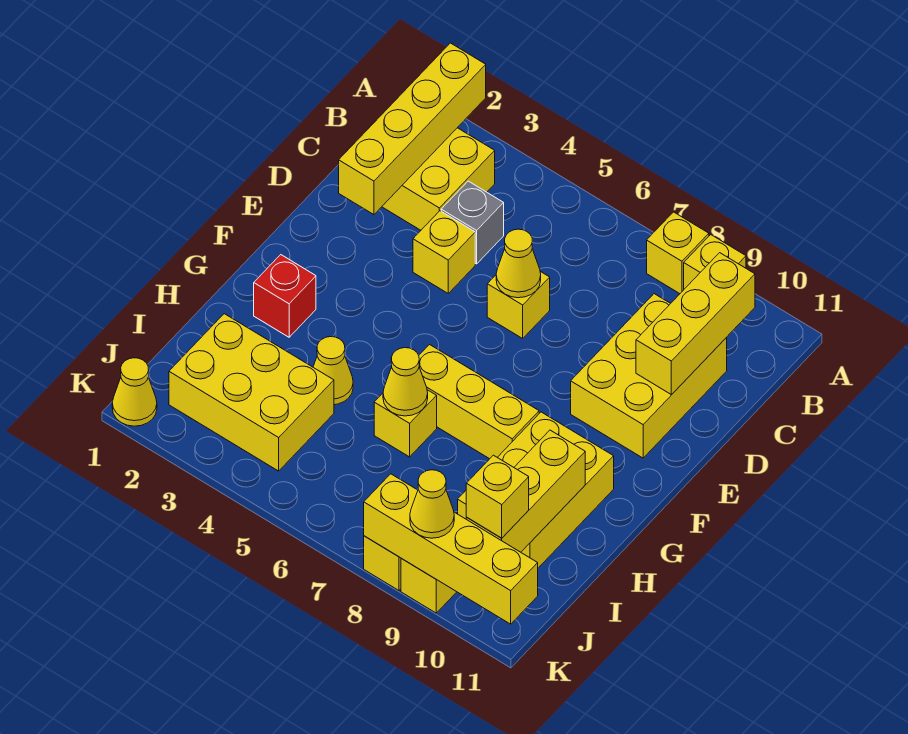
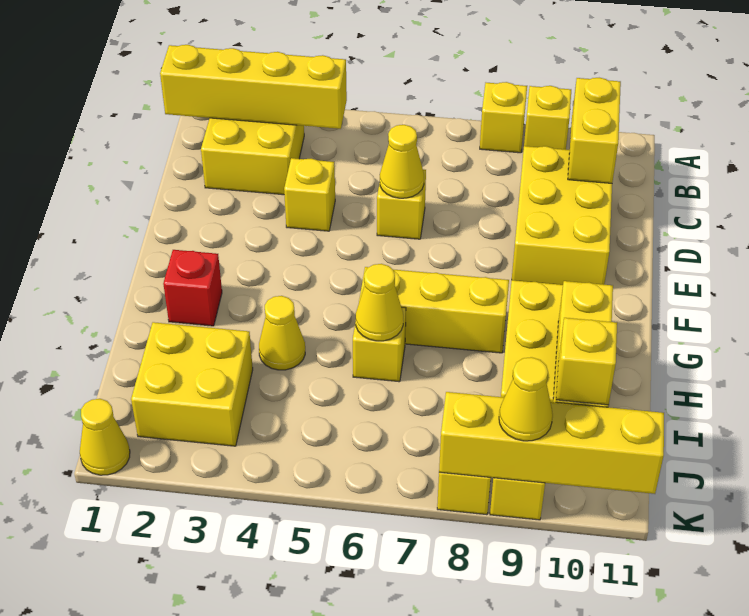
yellow 1x4 brick [339,43,486,215] -> yellow 1x4 brick turned to [160,45,347,129]
yellow 1x3 brick [636,253,755,395] -> yellow 1x2 brick [568,78,621,183]
grey 1x1 brick [441,181,504,264] -> none
yellow 2x3 brick [169,314,334,471] -> yellow 2x2 brick [131,322,253,446]

